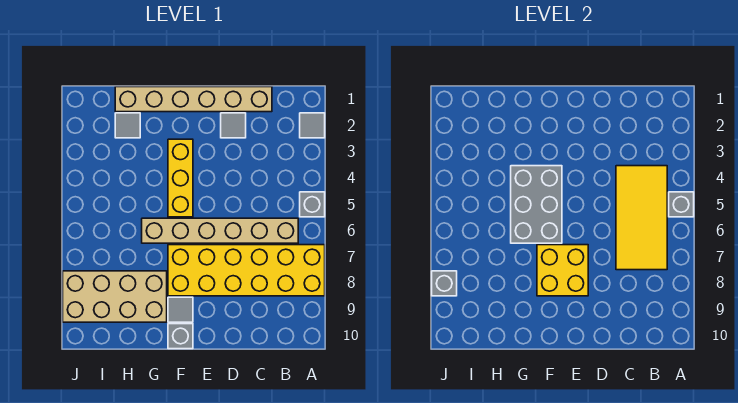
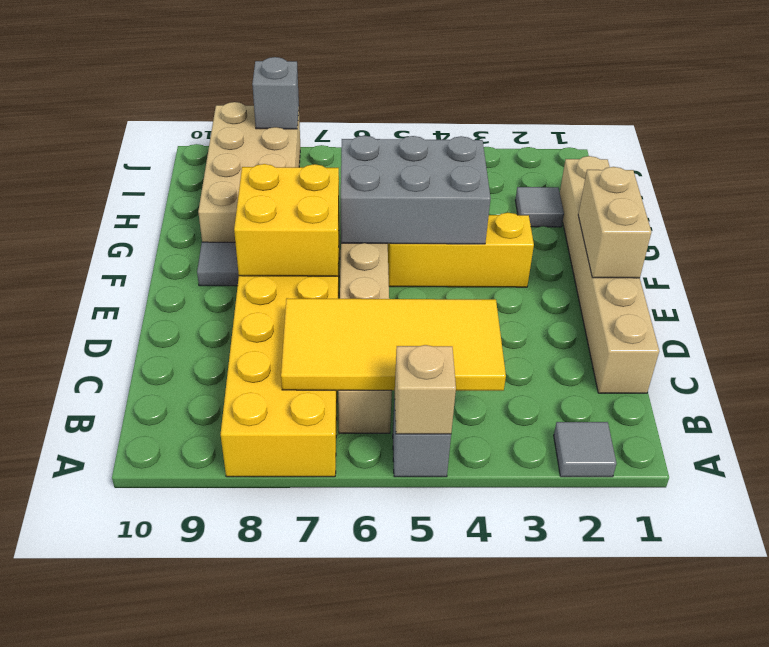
grey 1x1 brick [669,192,694,217] -> tan 1x1 brick [395,345,456,434]
grey 1x1 tile [221,113,246,138] -> none
none -> tan 1x2 brick [578,167,651,278]
grey 1x1 brick [168,324,193,349] -> none

